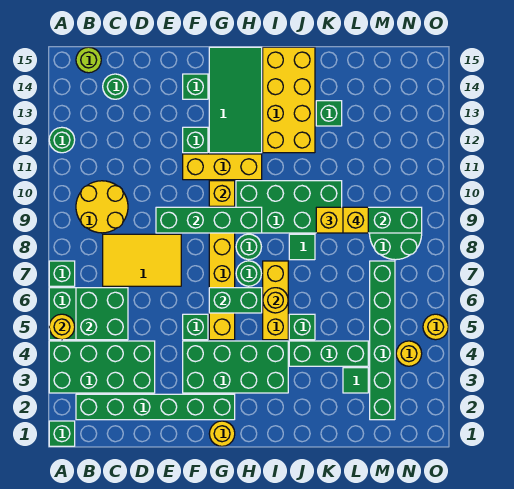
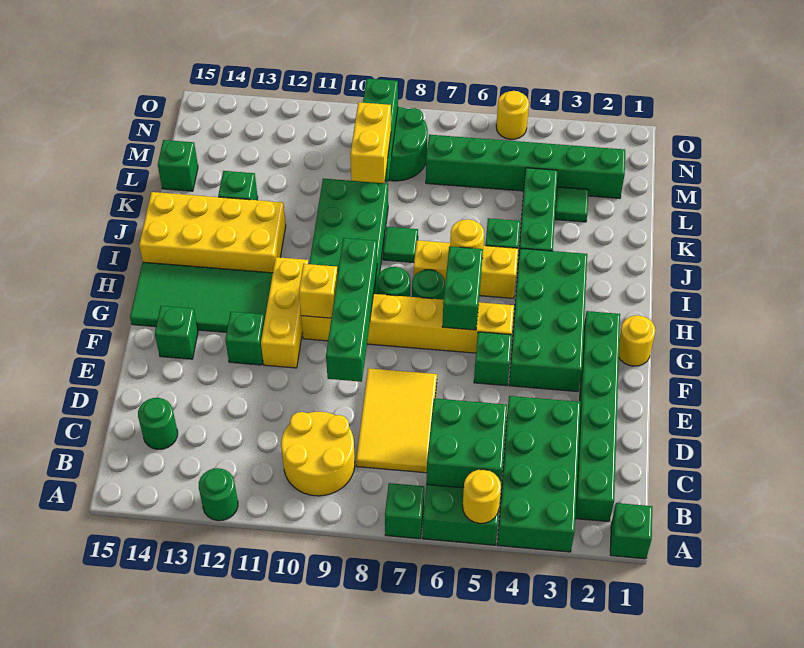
lime 1x1 round brick [76,47,101,73] -> none
yellow 1x1 brick [343,207,368,233] -> none
none -> green 1x1 brick [158,140,198,191]
yellow 1x1 round brick [396,341,422,366] -> none

